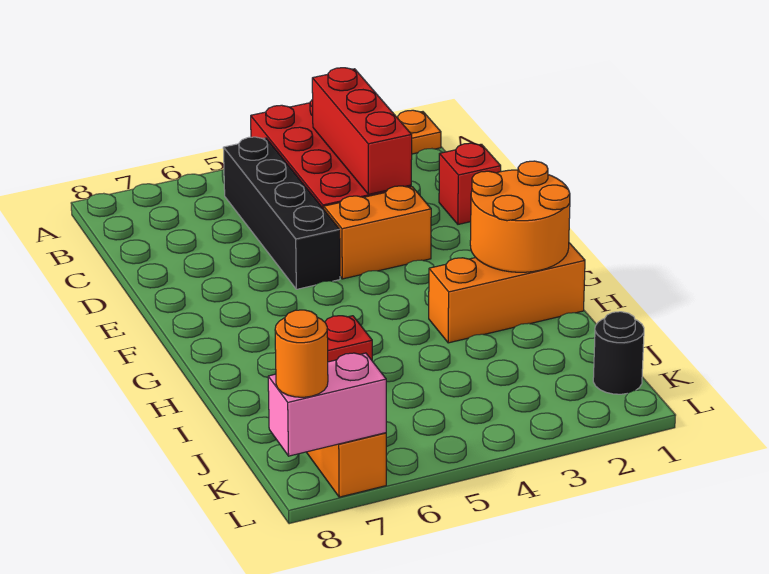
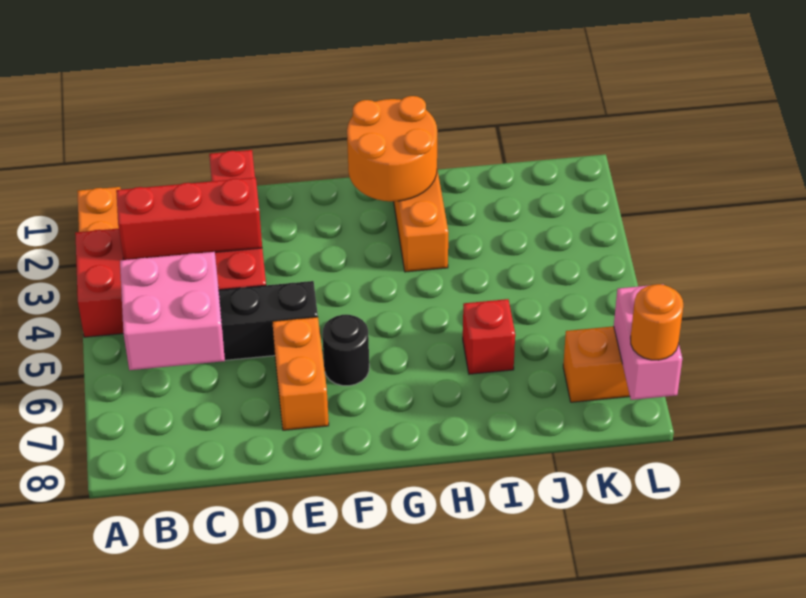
none -> pink 2x2 brick [120,252,225,370]
orange 1x2 brick [324,186,431,279] -> orange 1x2 brick moved to [272,317,329,430]
black 1x1 round brick [593,312,644,394] -> black 1x1 round brick moved to [322,315,369,386]

